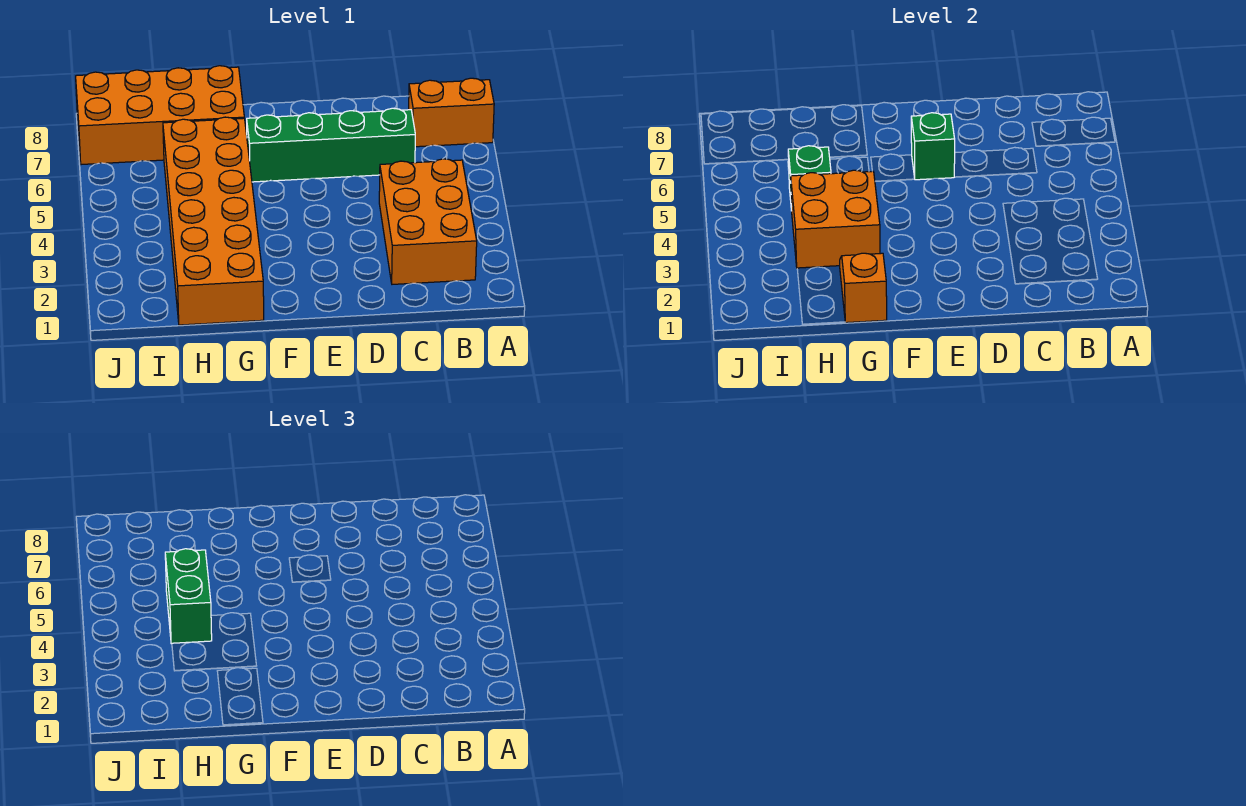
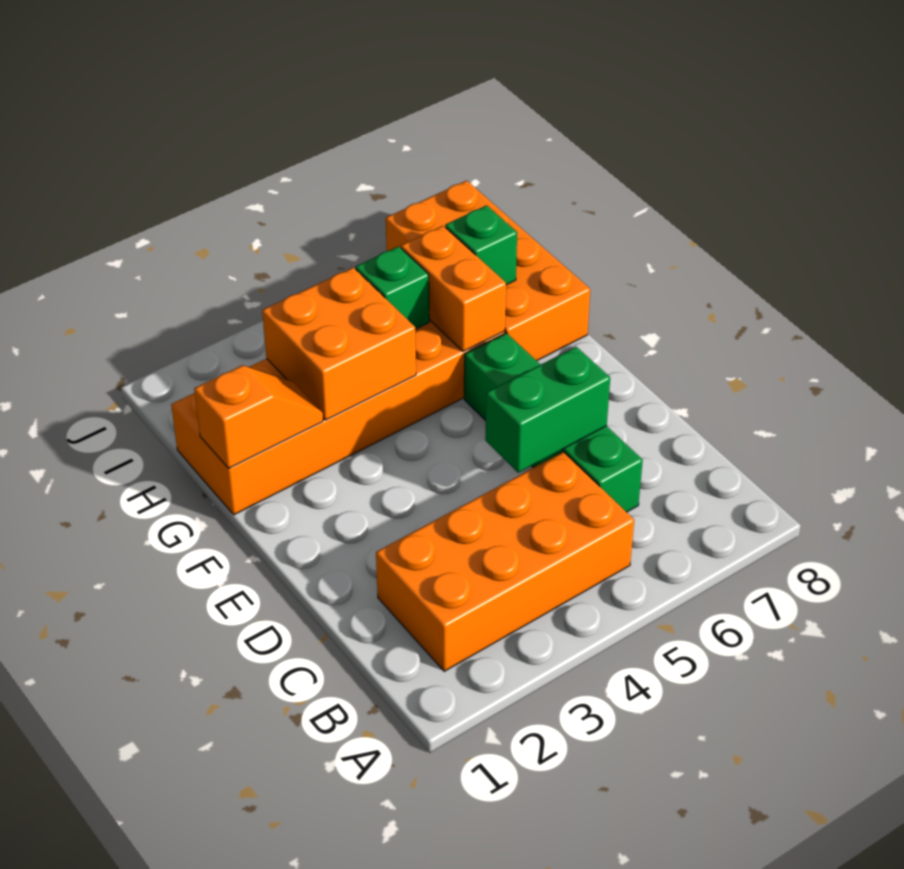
orange 1x2 brick [409,78,494,147] -> orange 1x2 brick moved to [401,226,506,352]
orange 2x3 brick [379,159,477,284] -> orange 2x4 brick [376,452,634,671]
green 1x1 brick [911,113,955,180] -> green 1x1 brick moved to [445,205,517,285]
green 1x2 brick [165,549,212,644] -> green 1x2 brick moved to [485,347,610,473]

